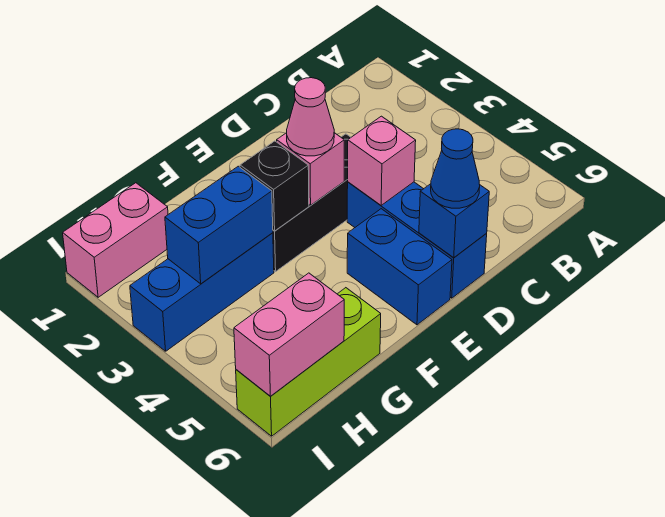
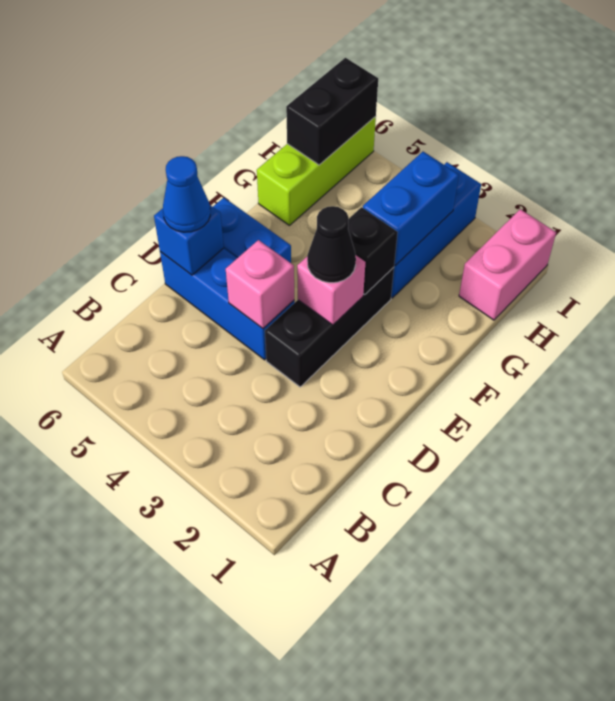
pink 1x1 cone [287,78,334,156] -> black 1x1 cone [307,206,356,283]
pink 1x2 brick [234,273,344,396] -> black 1x2 brick [286,58,378,165]

